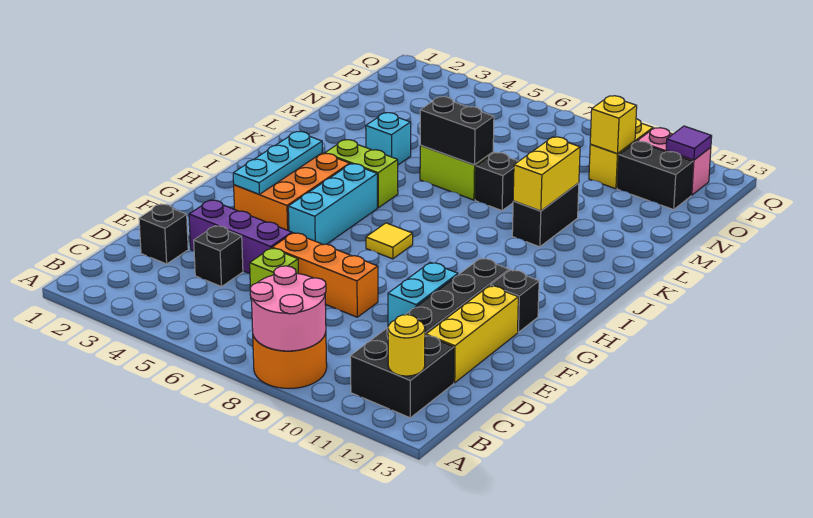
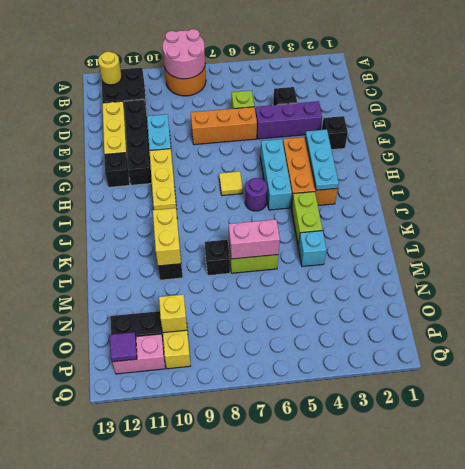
black 1x1 brick [139,204,188,264] -> black 1x1 brick moved to [322,116,348,150]
none -> yellow 1x3 brick [150,149,177,212]
none -> purple 1x1 round brick [245,178,267,211]
lime 1x2 brick [325,140,398,208] -> lime 1x2 brick turned to [292,192,322,246]
black 1x2 brick [420,97,494,165] -> pink 1x2 brick [229,219,280,259]

